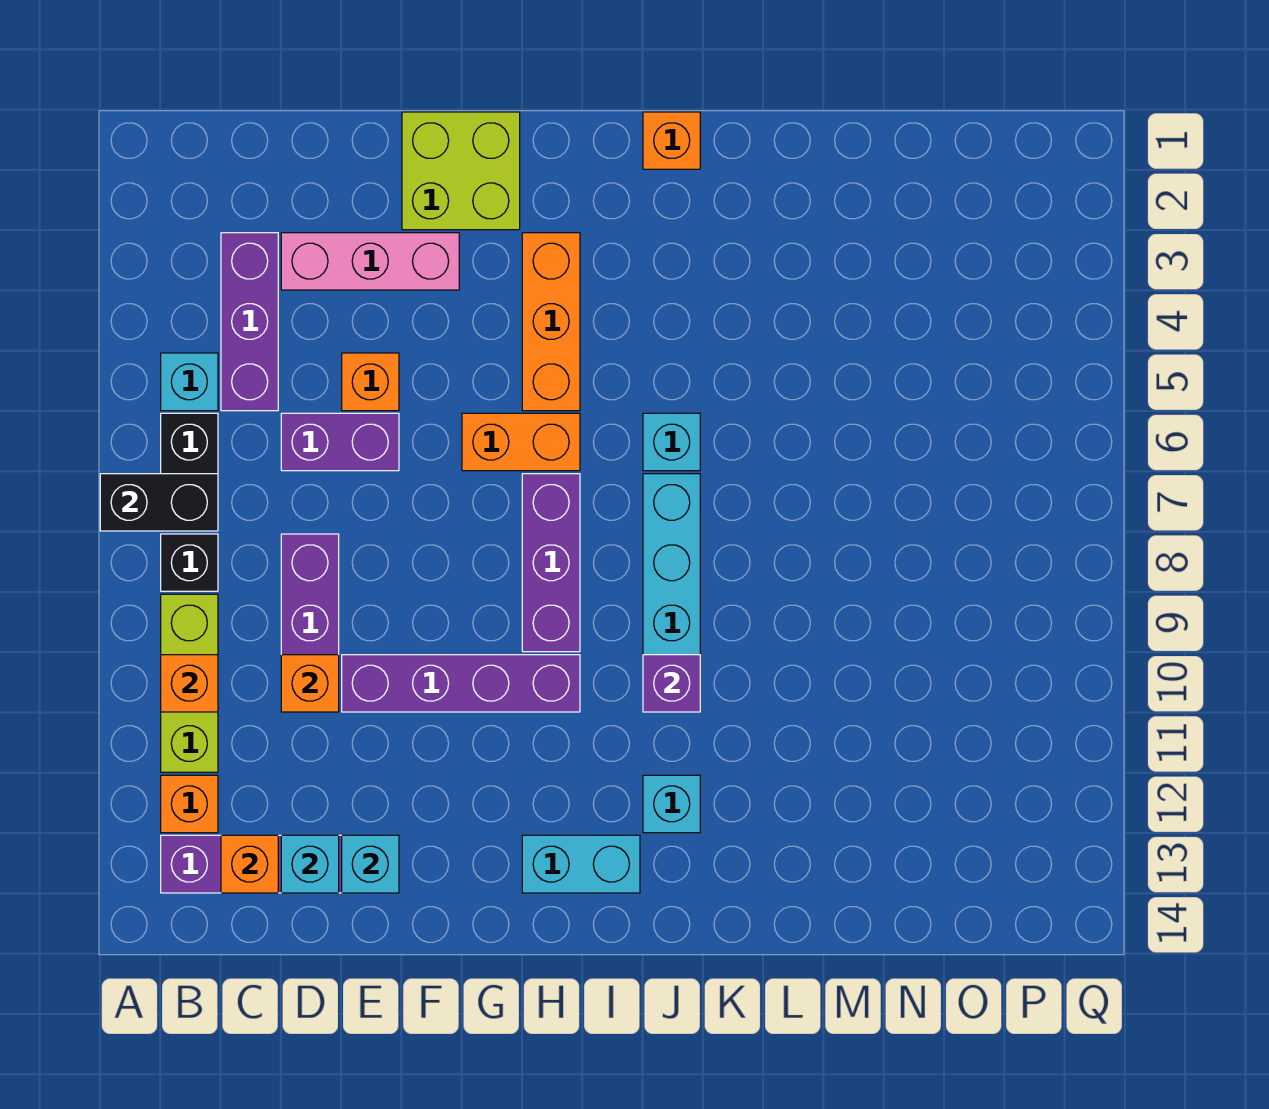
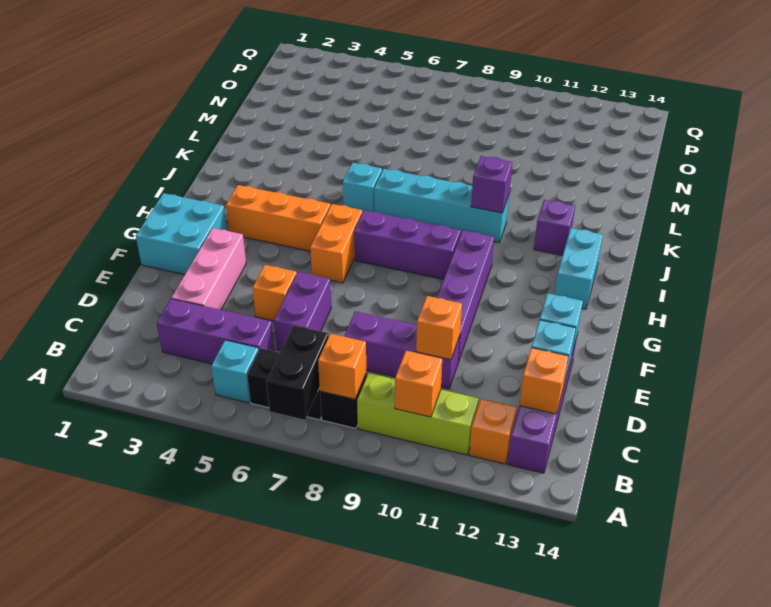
lime 2x2 brick [402,112,520,230] -> cyan 2x2 brick [136,193,227,274]
orange 1x1 brick [643,112,700,169] -> orange 1x1 brick moved to [318,334,366,399]
cyan 1x1 brick [643,775,700,833] -> purple 1x1 brick [534,200,575,255]

